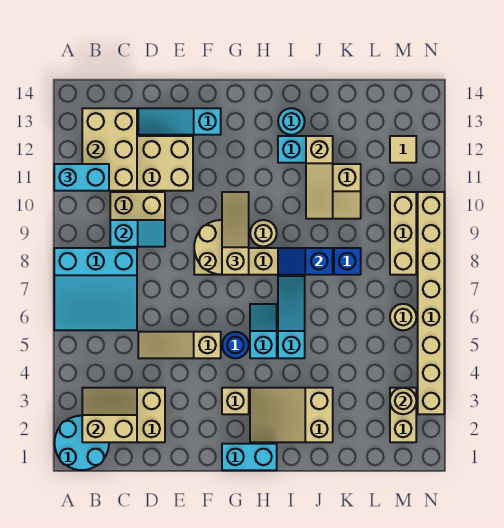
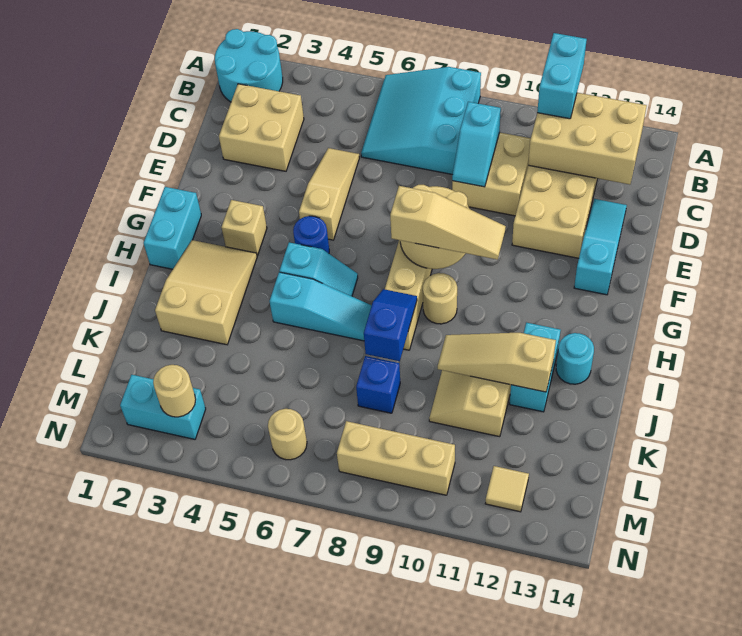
tan 2x2 slope [82,388,137,442] -> none
tan 1x2 brick [390,388,416,442] -> cyan 1x2 brick [120,375,206,439]
tan 1x8 brick [418,192,444,414] -> none

